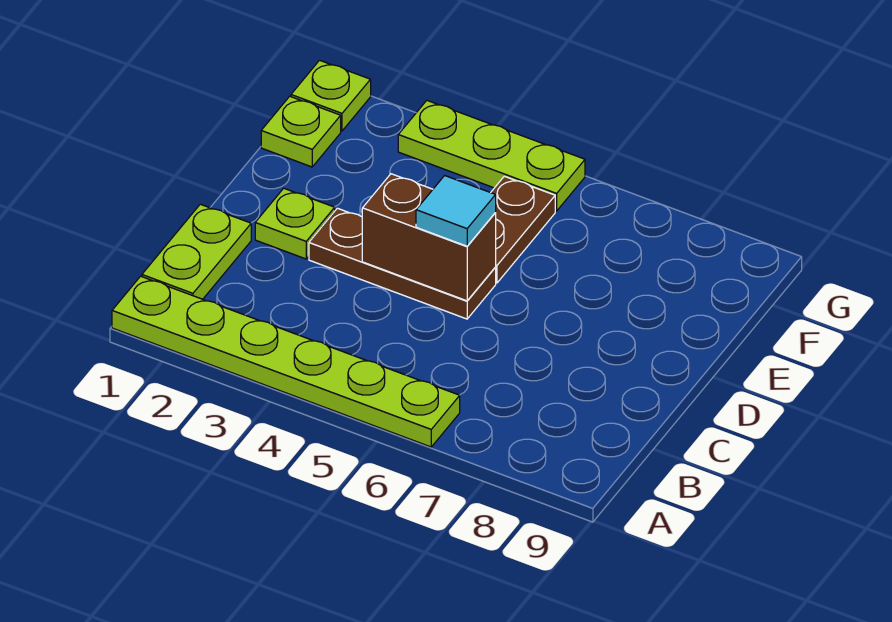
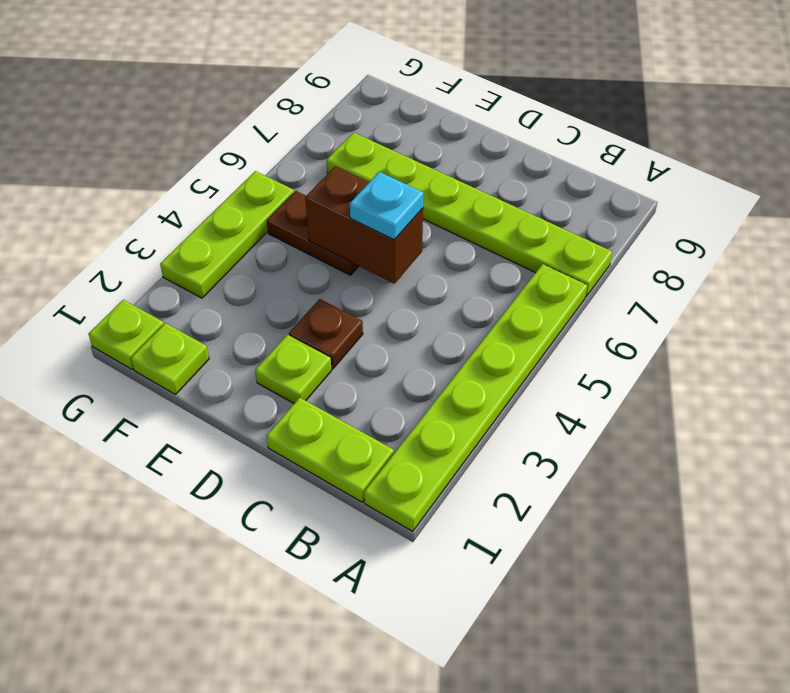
none -> lime 1x6 plate [327,132,612,296]
brown 1x3 plate [309,208,496,319] -> brown 1x1 plate [289,299,363,369]
brown 1x2 brick [362,174,496,301] -> brown 1x2 brick turned to [305,166,423,283]
cyan 1x1 tile [416,176,496,246] -> cyan 1x1 plate [350,172,424,240]

